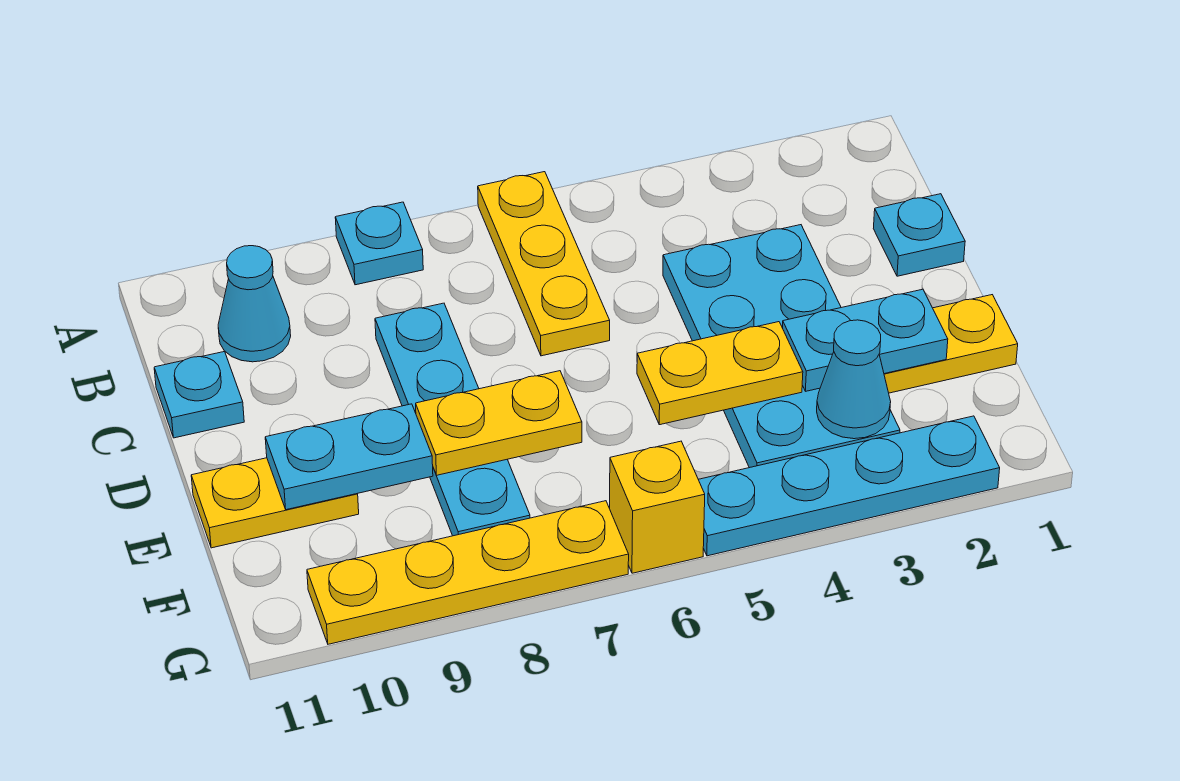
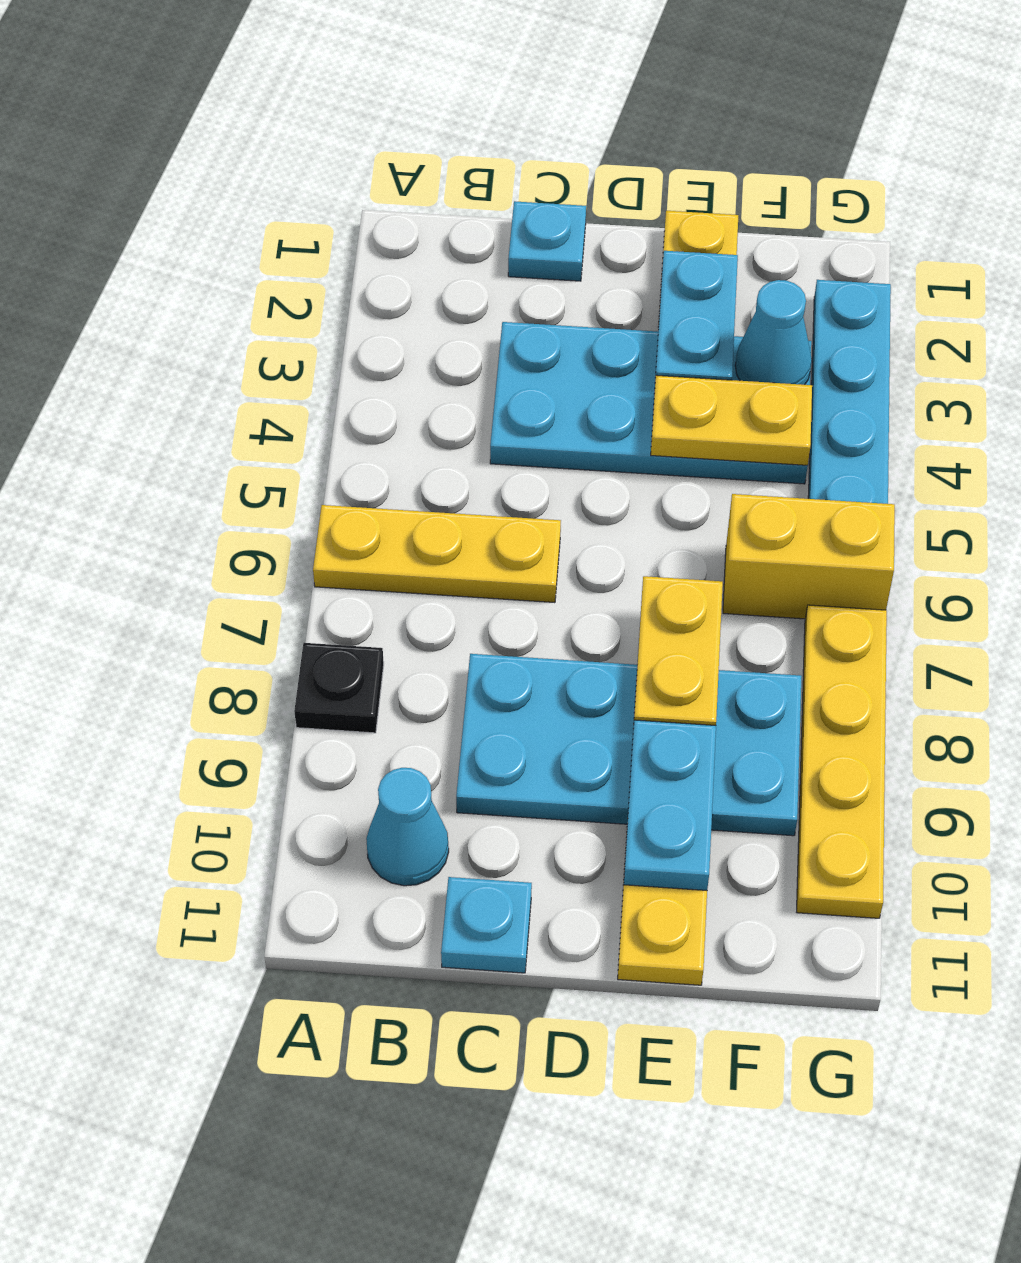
cyan 1x1 plate [335,202,423,285] -> black 1x1 plate [294,643,384,733]
cyan 1x4 plate [375,303,530,536] -> cyan 2x4 plate [456,654,802,836]
yellow 1x2 plate [637,322,803,425] -> yellow 1x2 plate turned to [651,375,812,465]
yellow 1x1 brick [610,441,705,573] -> yellow 1x2 brick [723,494,895,619]

